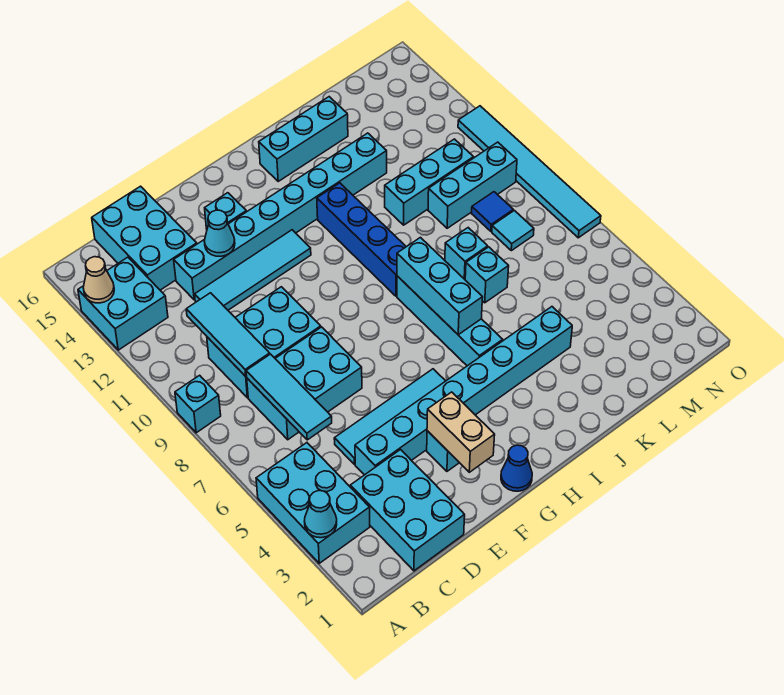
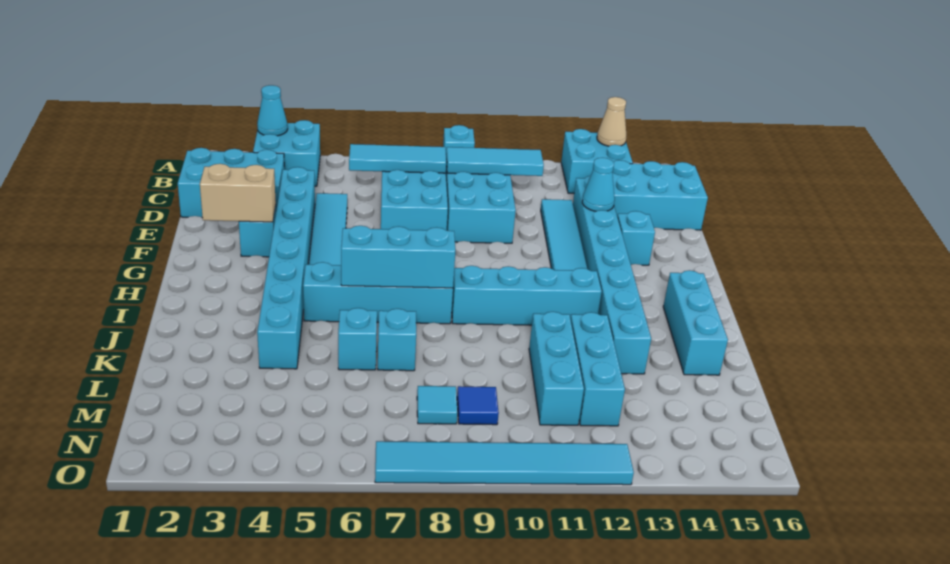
cyan 2x3 brick [256,443,370,563] -> cyan 2x2 brick [253,120,320,186]
blue 1x1 cone [501,445,532,491] -> none
blue 1x4 brick [317,183,406,296] -> cyan 1x4 brick [452,266,602,325]
cyan 1x1 brick [445,228,488,279] -> cyan 1x1 brick moved to [338,308,377,370]
cyan 1x3 brick [428,142,517,228] -> cyan 1x3 brick moved to [571,312,625,426]

